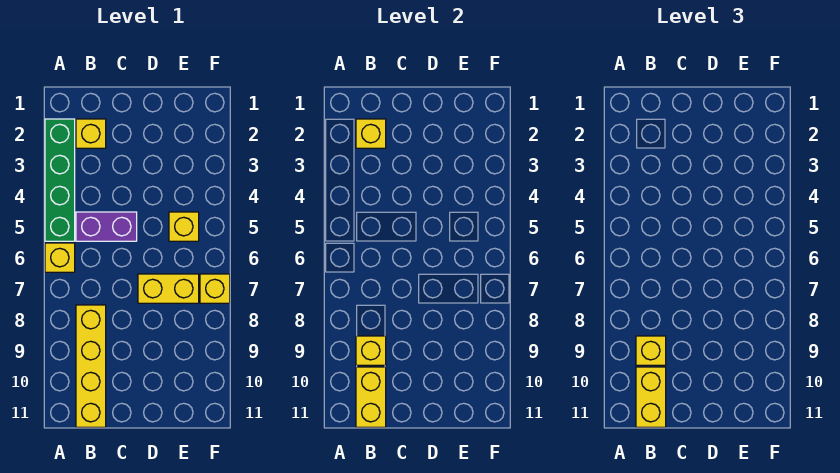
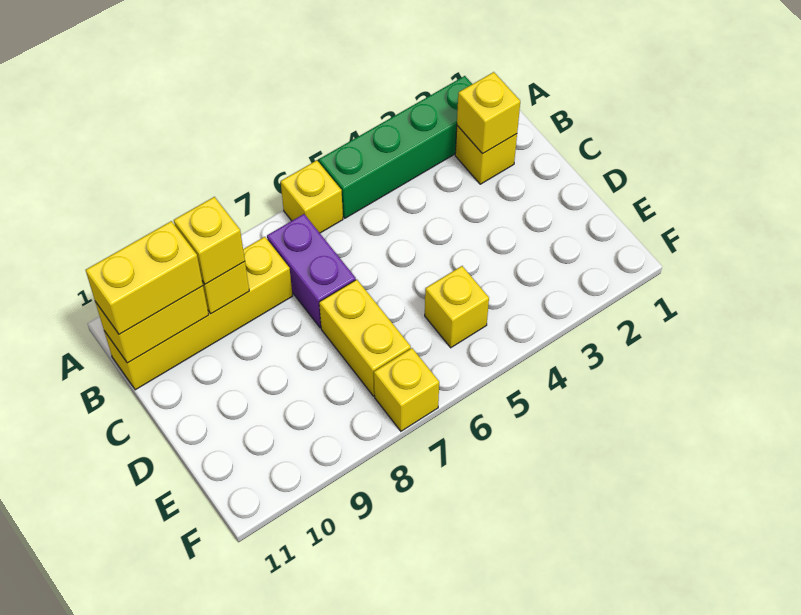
purple 1x2 brick [76,212,137,241] -> purple 1x2 brick moved to [267,214,356,328]

